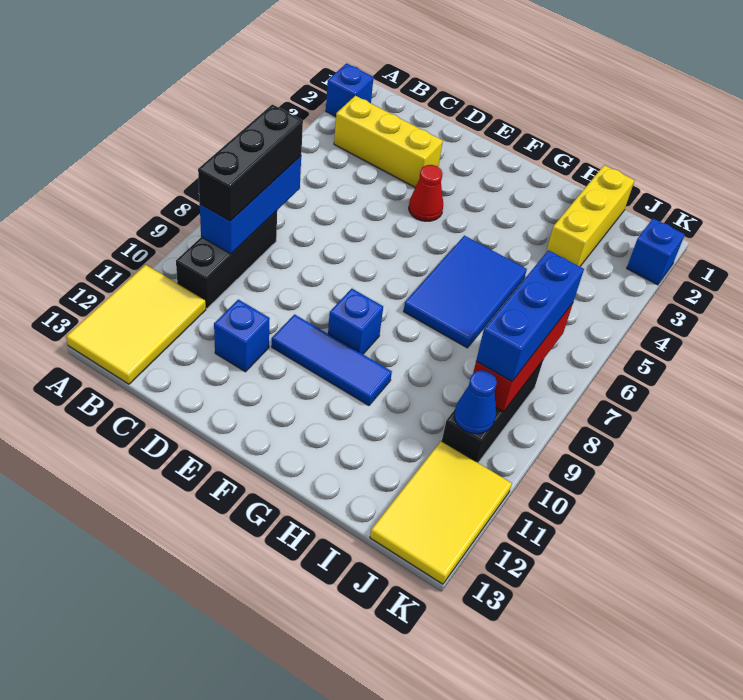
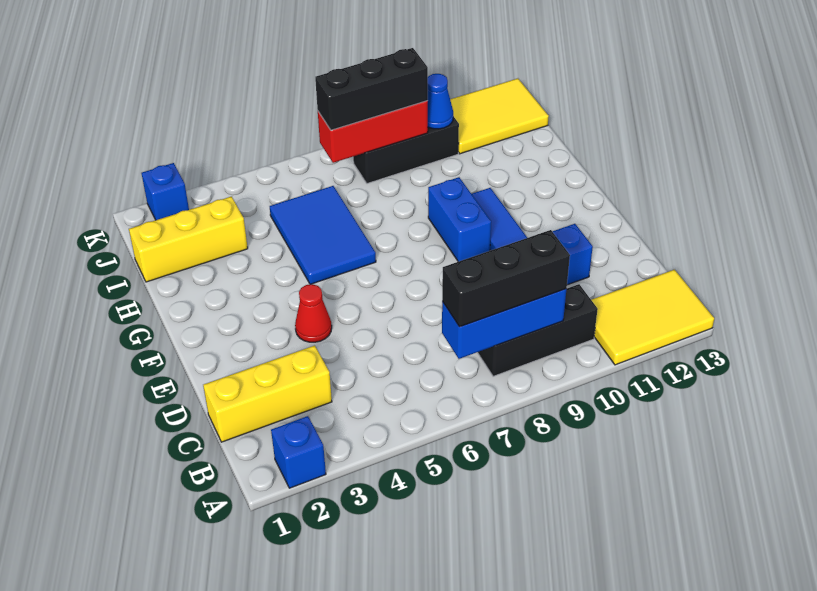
yellow 1x3 brick [334,96,443,187] -> yellow 1x3 brick turned to [203,346,332,442]
blue 1x1 brick [328,289,383,354] -> blue 1x2 brick [428,177,491,262]
blue 2x3 tile [403,236,527,348] -> blue 2x3 tile turned to [270,186,376,284]
blue 1x3 brick [476,250,584,382] -> black 1x3 brick [315,48,428,130]

